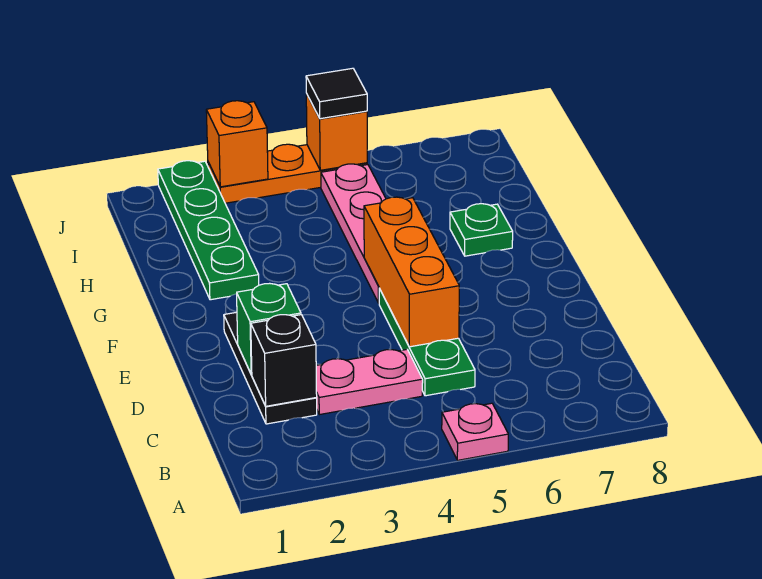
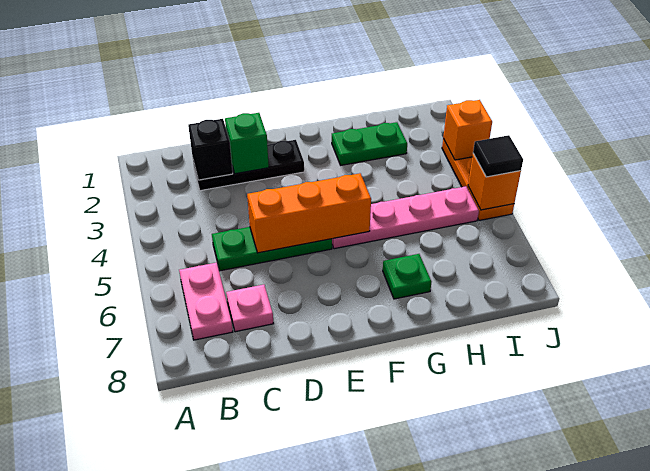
pink 1x1 plate [442,403,508,460] -> pink 1x1 plate moved to [226,285,274,332]
pink 1x2 plate [316,350,423,415] -> pink 1x2 plate moved to [179,263,233,340]
green 1x4 plate [158,161,259,300] -> green 1x2 plate [332,122,407,165]

